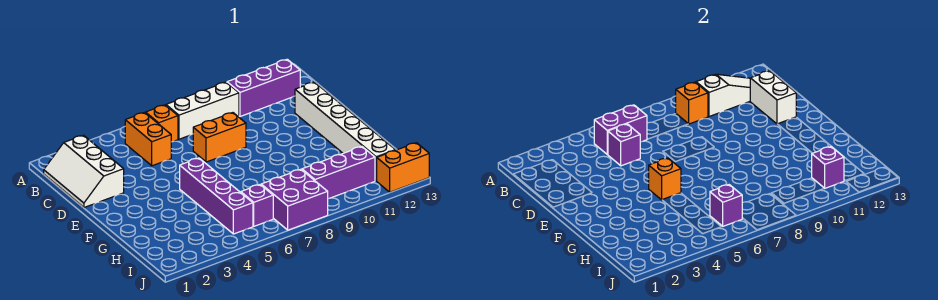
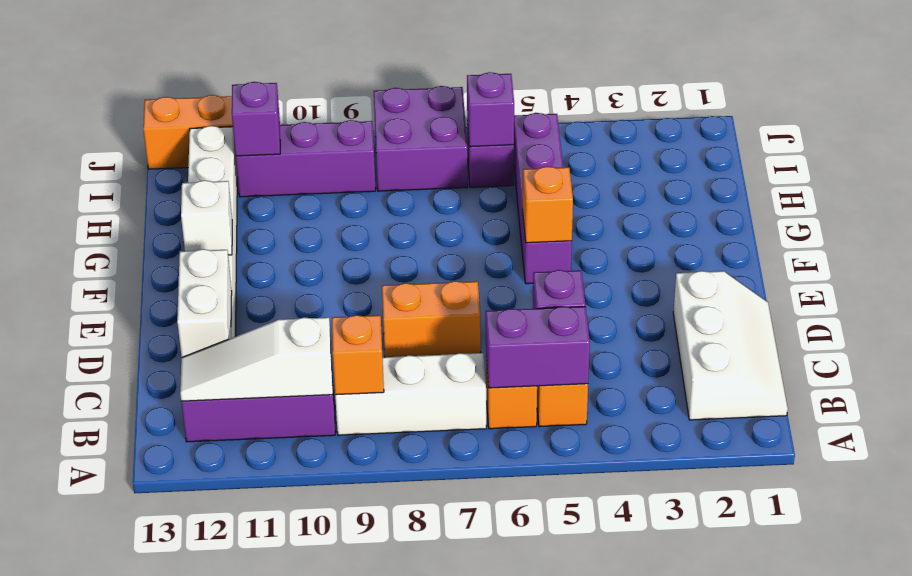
none -> white 1x1 brick [181,180,232,255]

